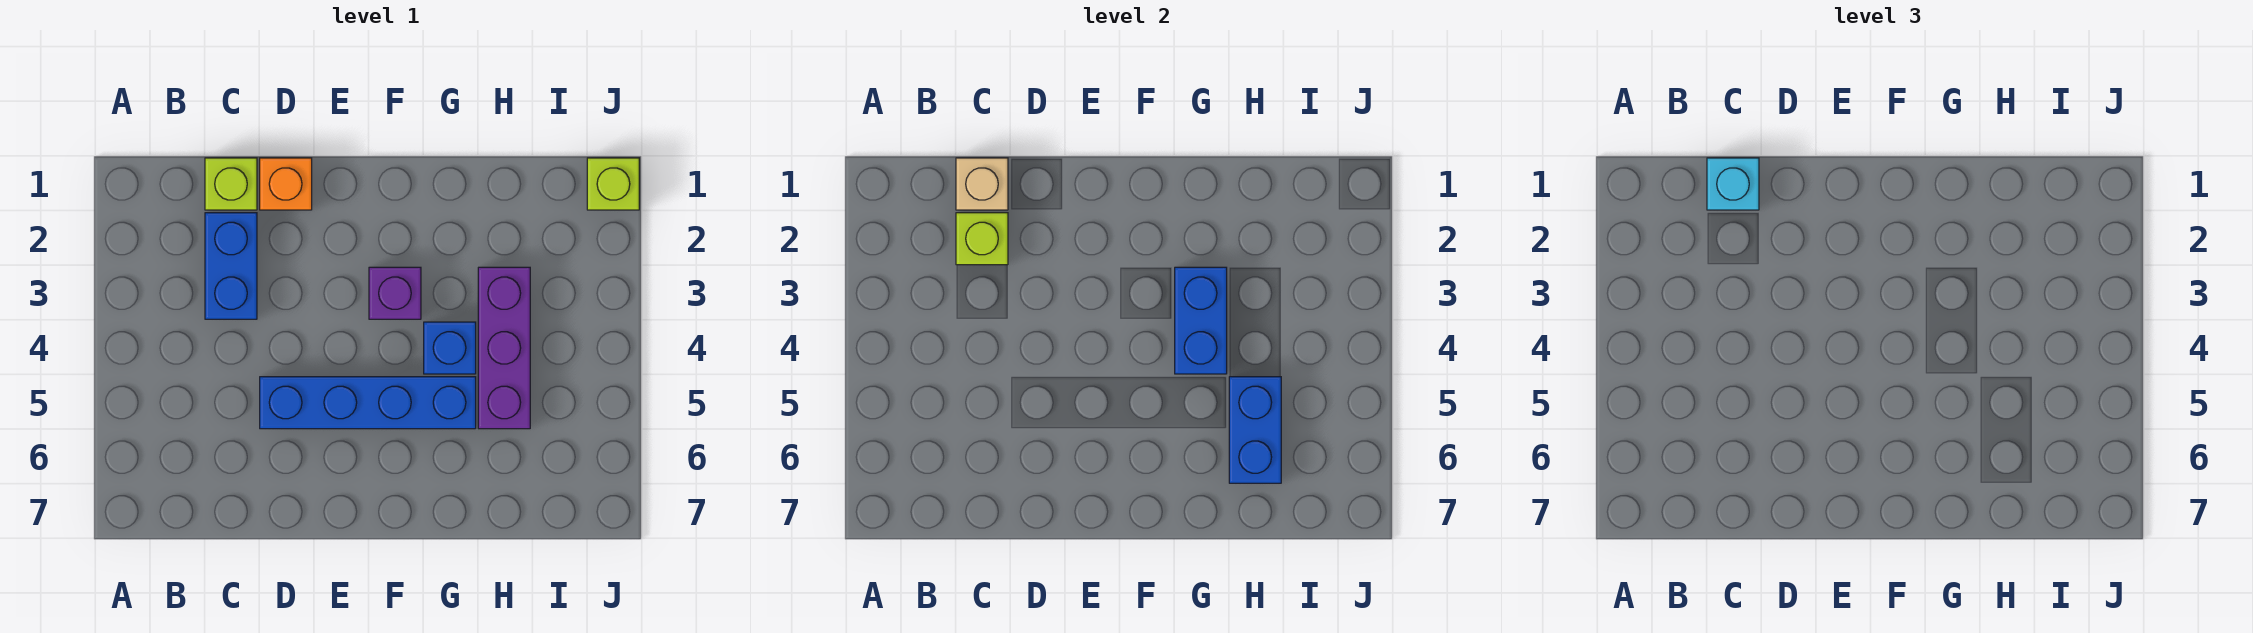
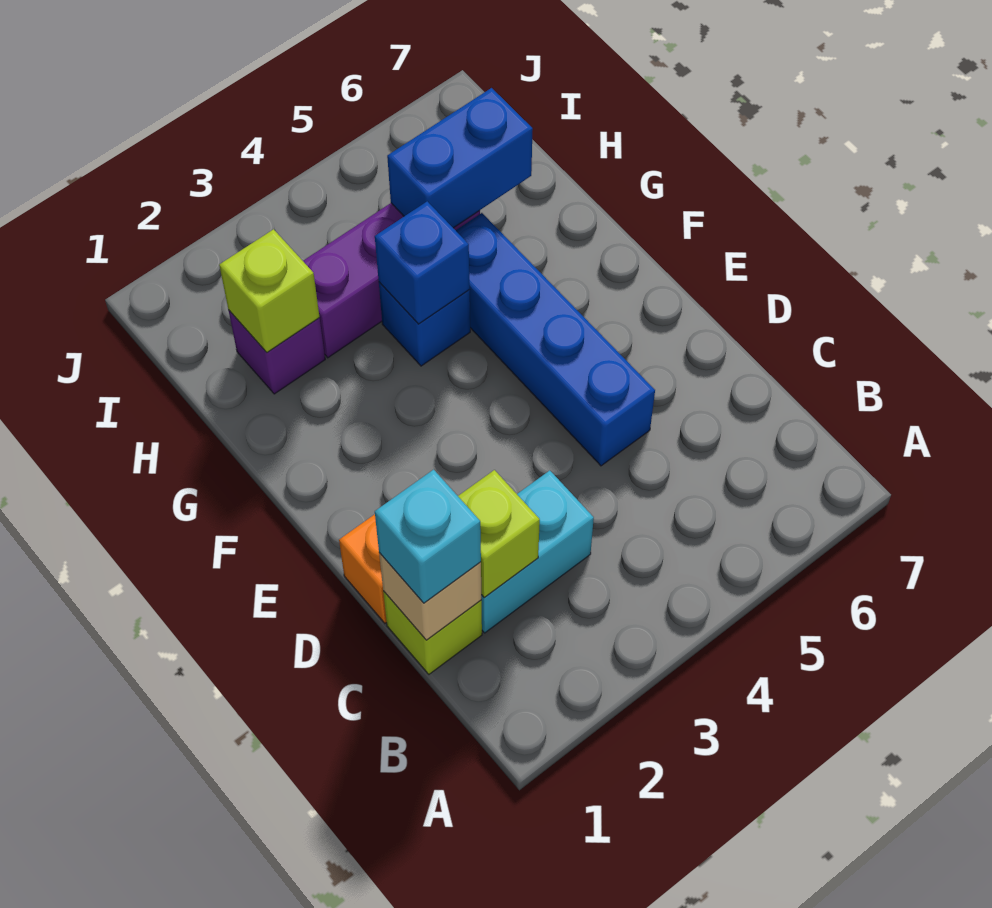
blue 1x2 brick [205,213,257,319] -> cyan 1x2 brick [481,470,594,633]
purple 1x1 brick [369,267,421,319] -> purple 1x1 brick moved to [229,311,325,394]
blue 1x2 brick [1175,267,1227,374] -> blue 1x1 brick [375,201,470,324]
lime 1x1 brick [587,158,639,210] -> lime 1x1 brick moved to [219,229,320,352]

